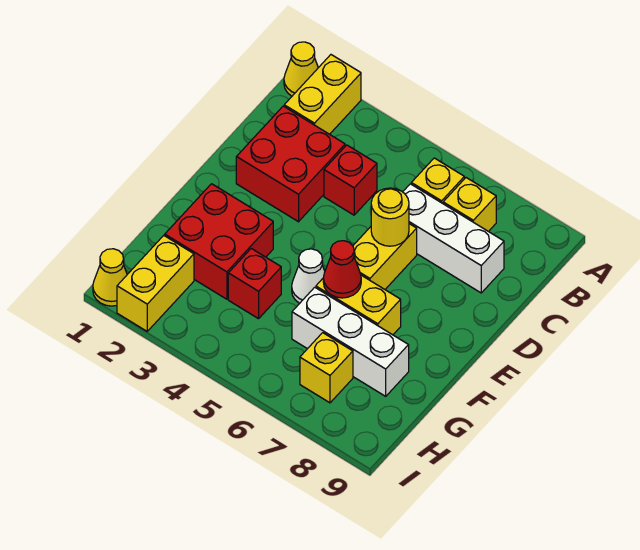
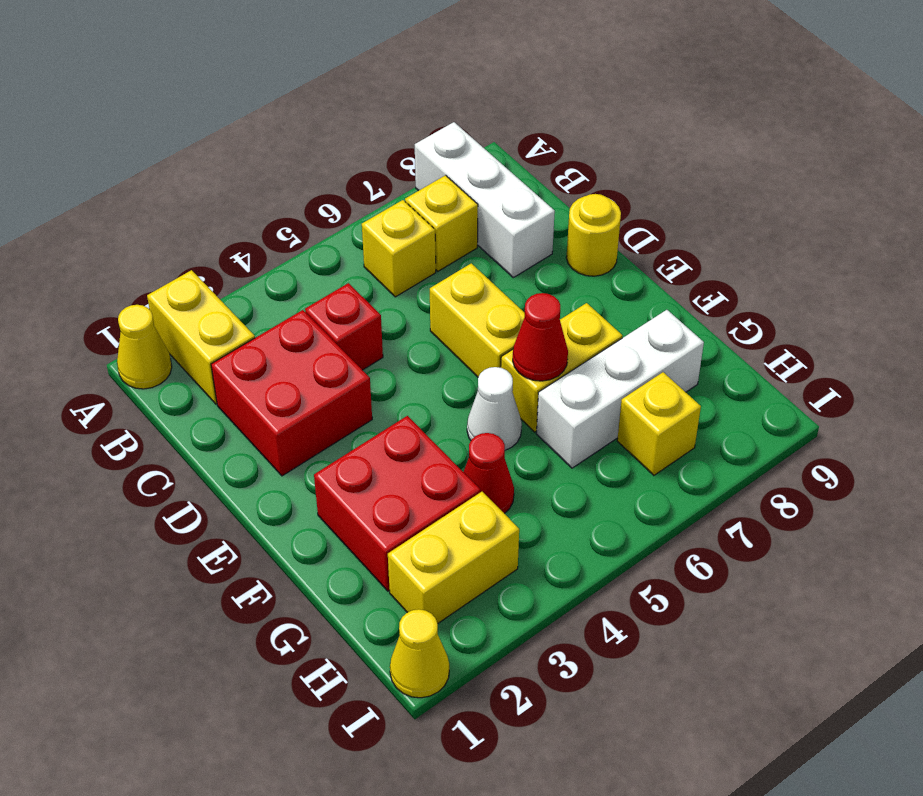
white 1x3 brick [403,184,504,293] -> white 1x3 brick turned to [415,122,555,278]
yellow 1x1 round brick [371,188,409,246] -> yellow 1x1 round brick moved to [566,194,621,276]
red 1x1 brick [228,249,281,319] -> red 1x1 cone [464,433,514,513]
yellow 1x2 brick [117,236,194,331] -> yellow 1x2 brick turned to [388,492,519,624]

